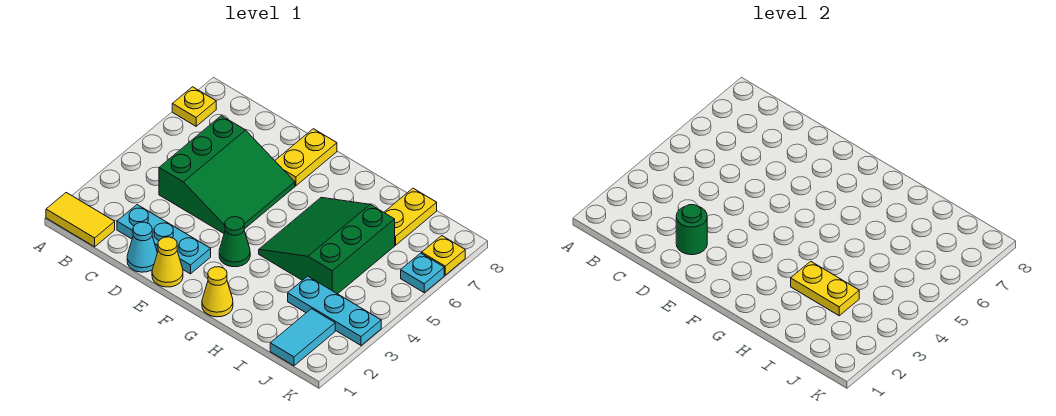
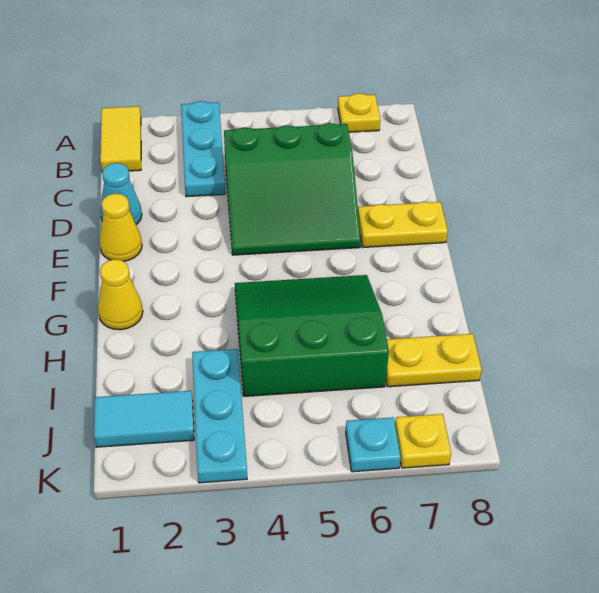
cyan 1x3 plate [117,205,211,274] -> cyan 1x3 plate moved to [181,101,226,197]
green 1x1 round brick [676,205,707,255] -> none
green 1x1 cone [219,217,250,267] -> none
yellow 1x2 plate [791,261,859,316] -> none

